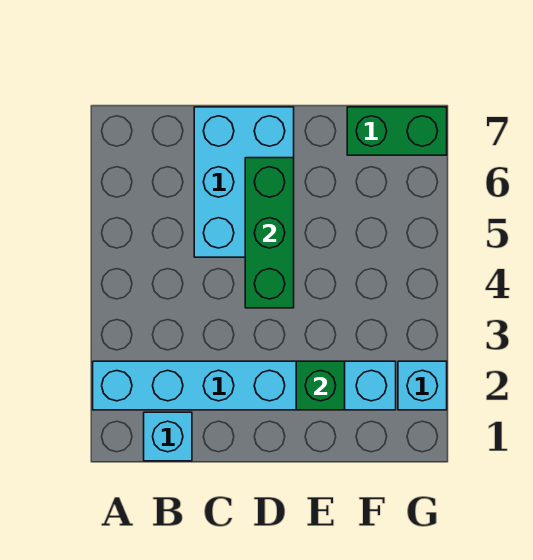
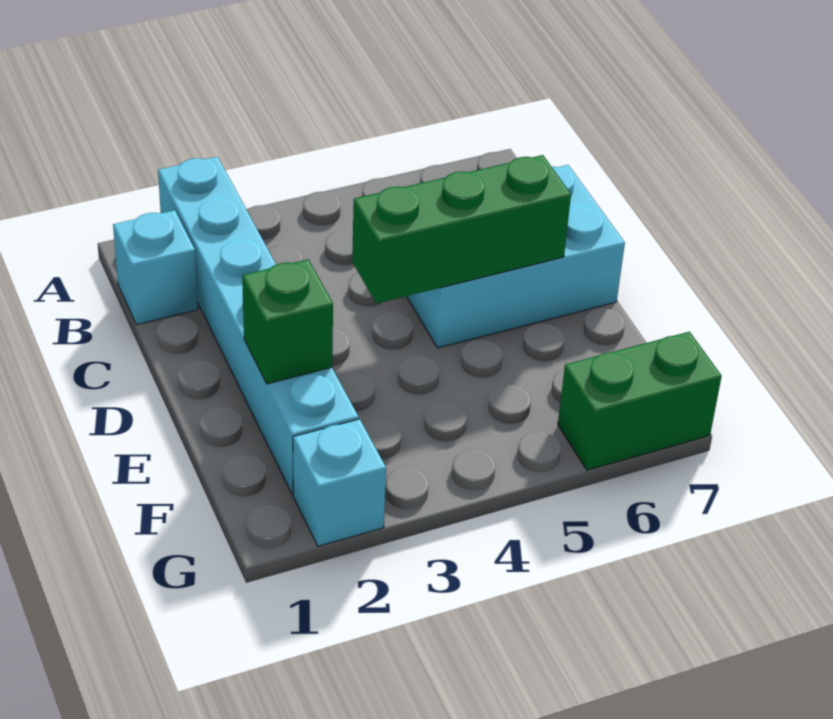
green 1x2 brick [347,107,447,155] -> green 1x2 brick turned to [558,332,722,470]

